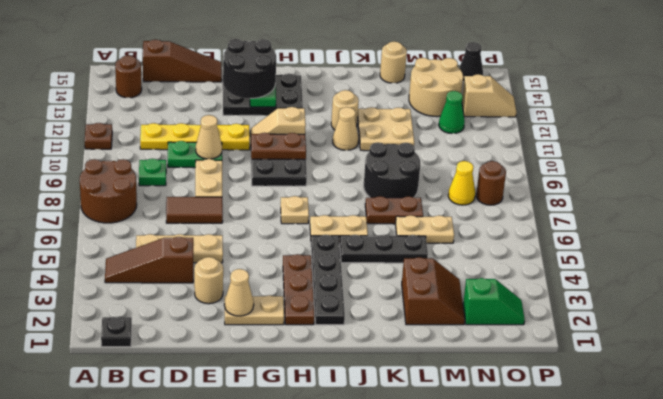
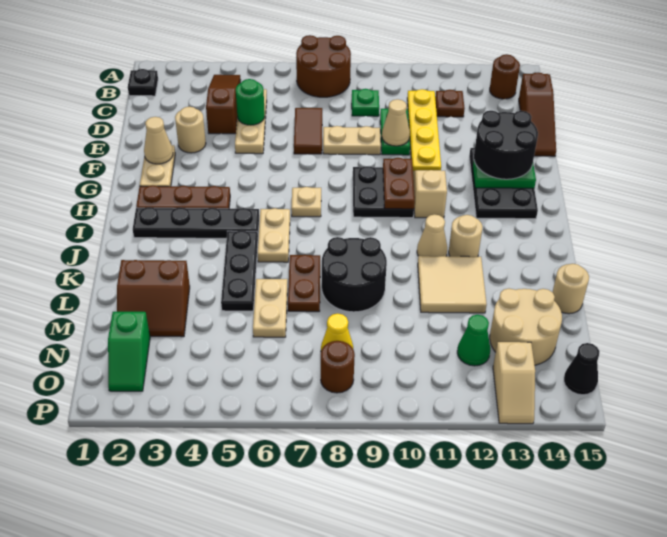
brown 1x1 plate [85,123,112,149] -> brown 1x1 plate moved to [435,90,465,117]
none -> green 1x1 round brick [236,79,265,125]
tan 2x2 plate [358,107,414,151] -> tan 2x2 tile [418,256,487,313]

